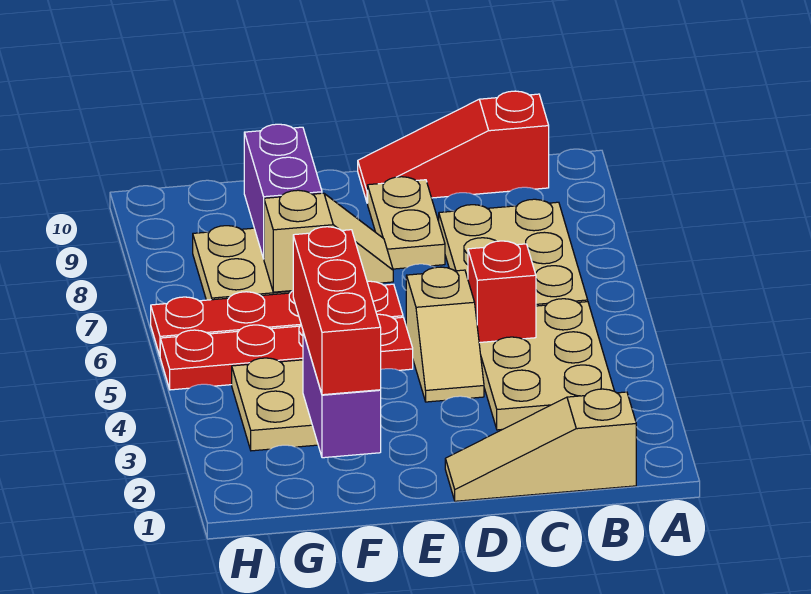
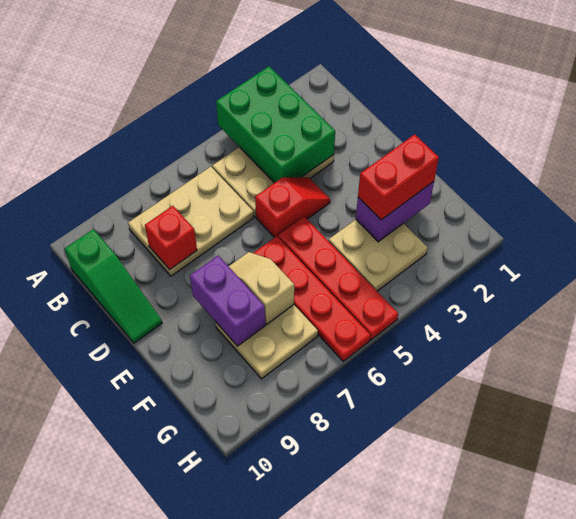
none -> green 2x3 brick [216,66,335,183]
tan 1x3 slope [445,389,636,501] -> none
red 1x3 slope [358,91,549,203] -> green 1x3 slope [65,229,162,343]
red 1x1 brick [468,241,536,343] -> red 1x1 brick moved to [145,206,197,269]
tan 1x2 slope [406,267,484,402] -> red 1x2 slope [255,177,330,238]
tan 1x2 plate [368,177,445,269] -> none
red 1x3 brick [293,227,381,395] -> red 1x2 brick [358,134,439,220]
purple 1x2 brick [244,124,322,259] -> purple 1x2 brick turned to [190,255,265,346]

